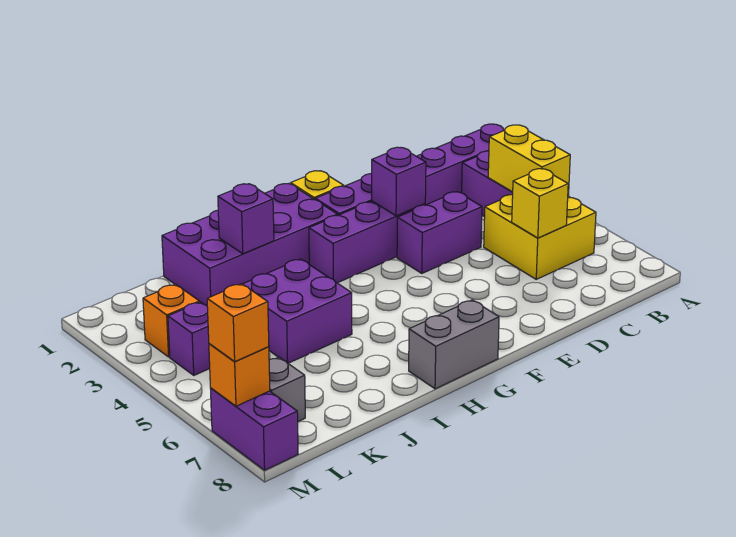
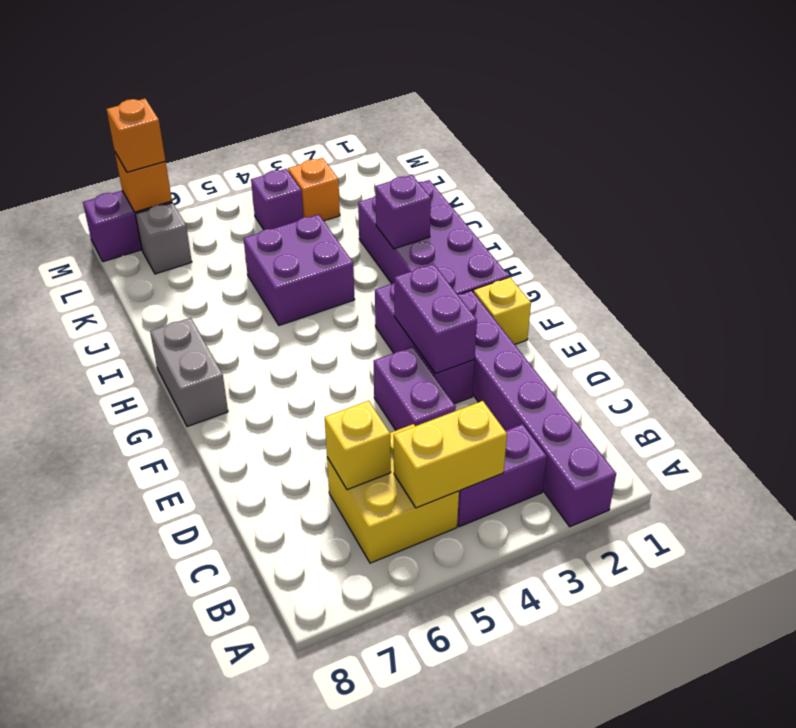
purple 1x1 brick [372,147,426,216] -> purple 1x2 brick [394,264,477,374]

